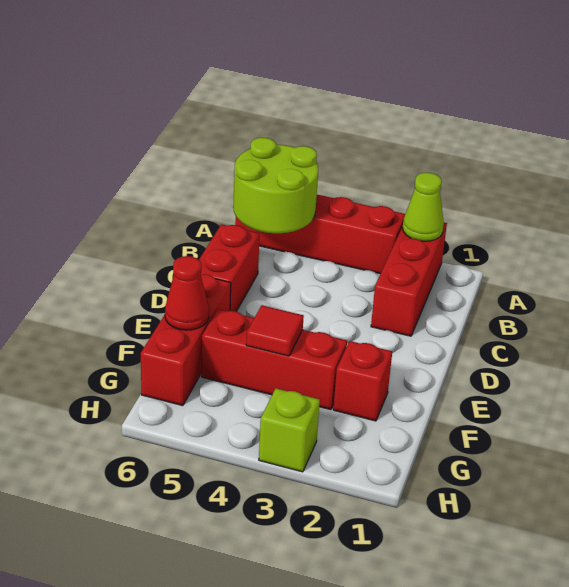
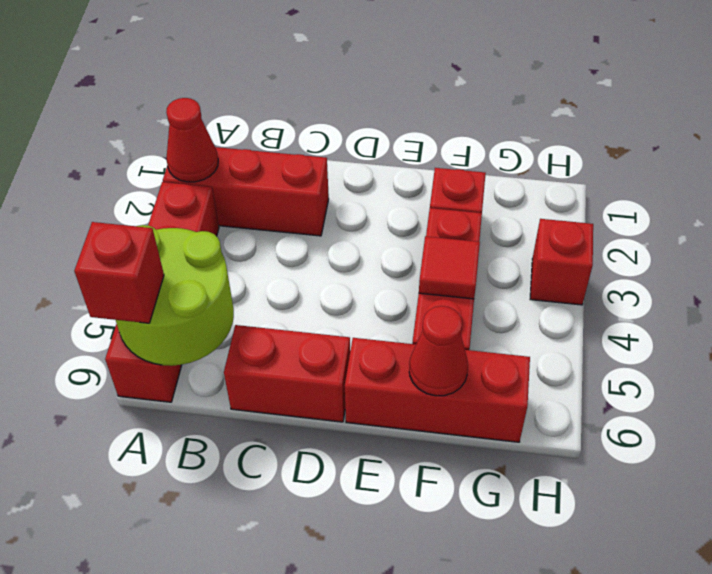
lime 1x1 cone [402,173,444,241] -> red 1x1 cone [166,98,218,182]
none -> red 1x1 brick [74,222,164,323]
lime 1x1 brick [259,389,320,472] -> red 1x1 brick [530,219,593,305]

